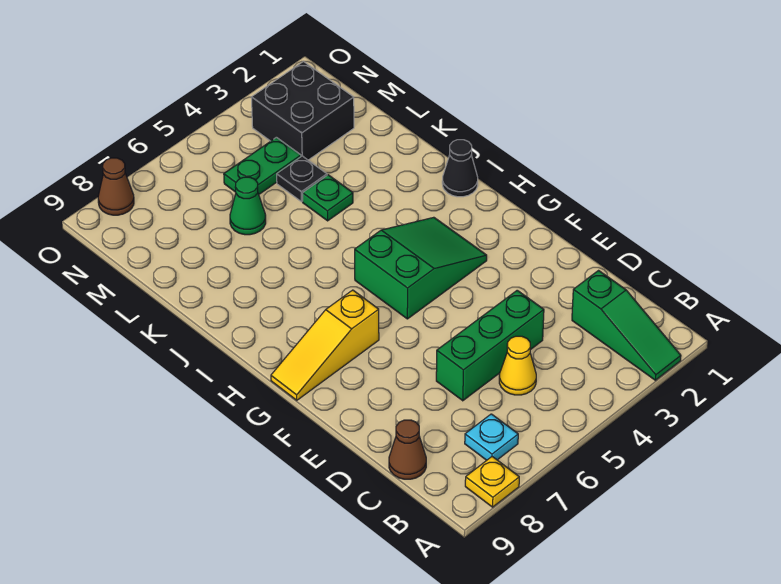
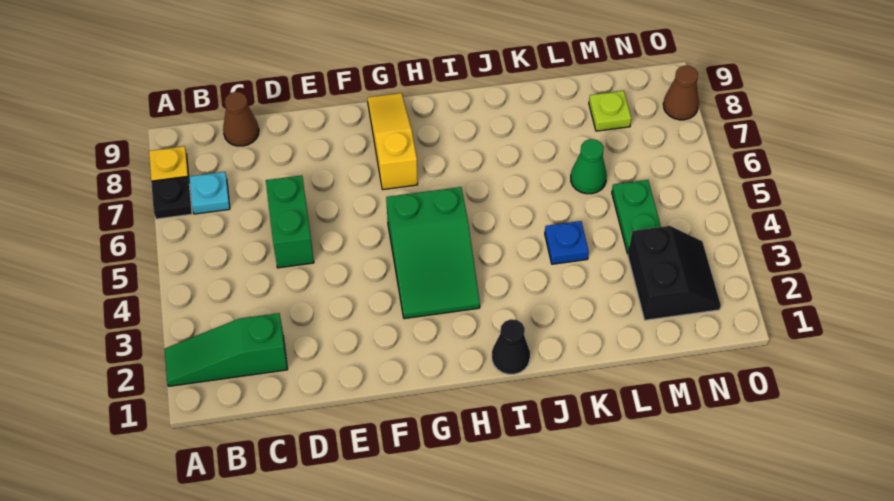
yellow 1x1 cone [499,336,536,395] -> none
green 1x3 brick [436,290,544,401] -> green 1x2 brick [266,175,314,268]
green 1x1 plate [303,175,353,221] -> blue 1x1 plate [545,221,589,264]
black 1x1 plate [277,156,327,202] -> black 1x1 plate moved to [151,177,192,219]
black 2x2 brick [251,61,354,160] -> black 2x2 slope [628,226,721,320]
none -> lime 1x1 plate [589,91,631,131]

